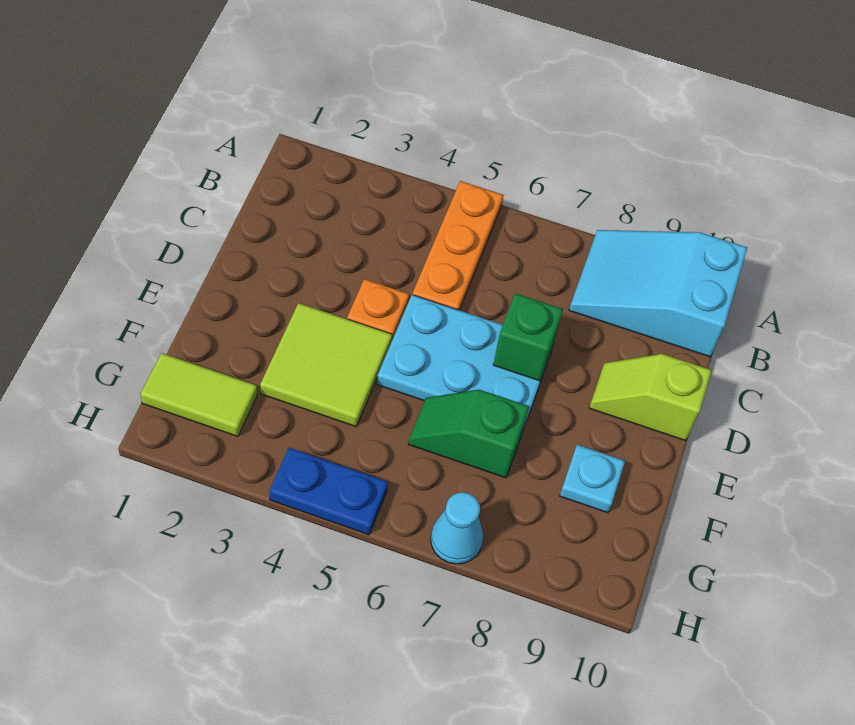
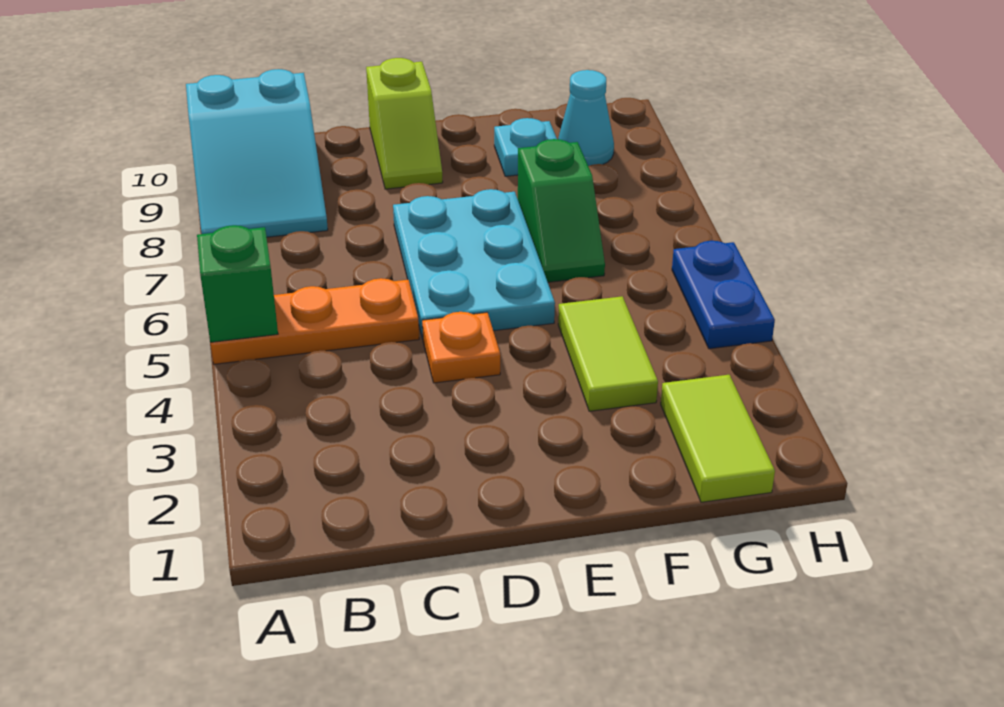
green 1x1 brick [493,293,563,381] -> green 1x1 brick moved to [197,225,278,342]
lime 2x2 tile [260,303,392,426] -> lime 1x2 tile [558,296,658,411]
cyan 1x1 cone [431,492,483,564] -> cyan 1x1 cone moved to [558,70,614,166]

